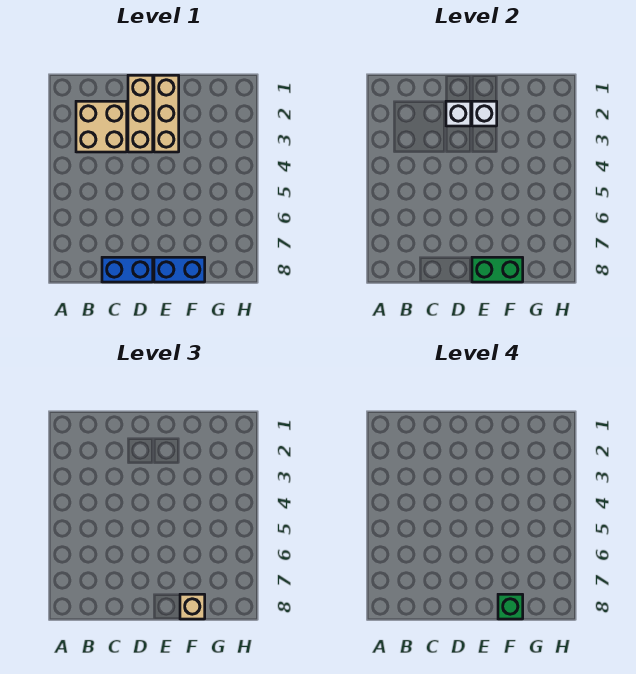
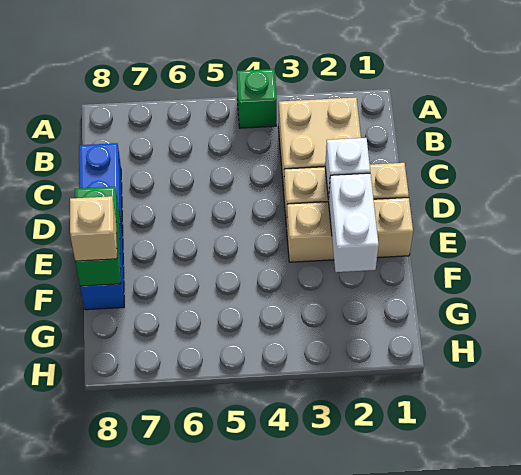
white 1x1 brick [472,101,497,126] -> white 1x2 brick [329,173,379,272]
green 1x1 brick [498,594,523,619] -> green 1x1 brick moved to [237,69,277,128]

